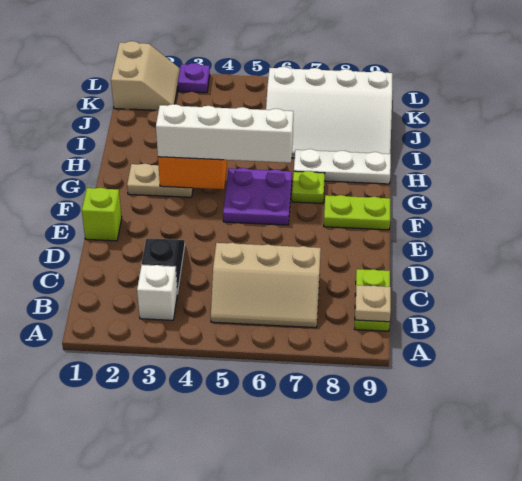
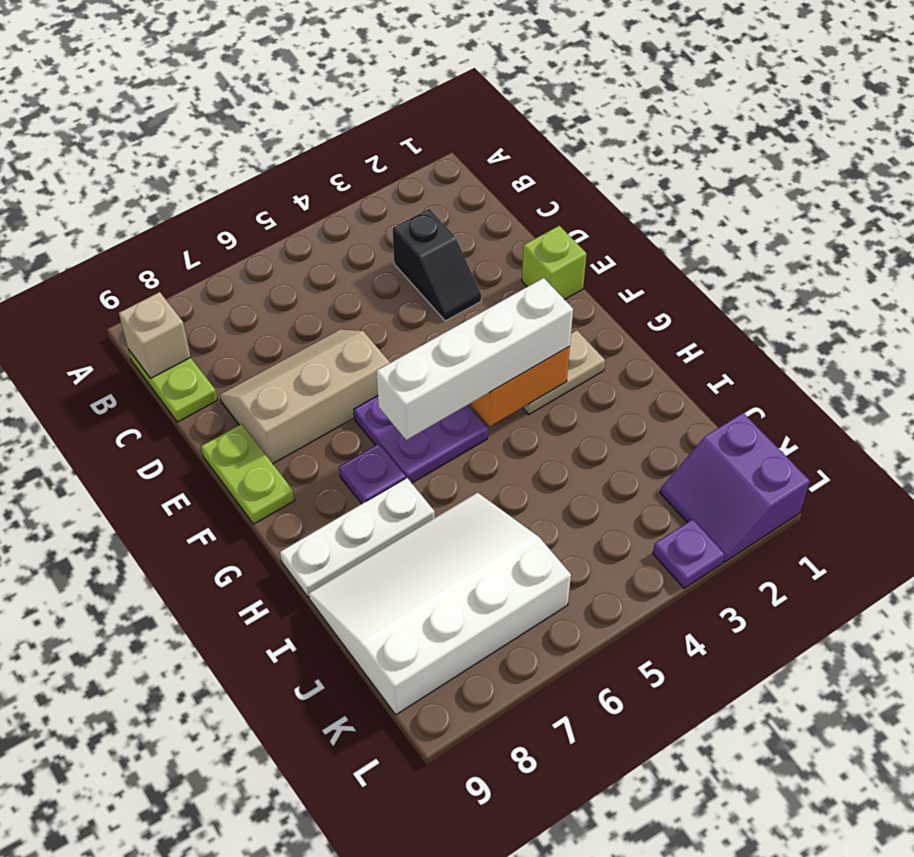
white 1x1 brick [137,265,177,320] -> none
tan 2x3 slope [211,243,321,328] -> tan 2x3 slope moved to [220,330,390,464]
tan 1x1 plate [355,285,391,322] -> tan 1x1 brick [119,292,191,378]
lime 1x2 plate [324,195,390,230] -> lime 1x2 plate turned to [201,424,295,524]
lime 1x1 plate [292,171,325,203] -> purple 1x1 plate [339,444,406,504]
tan 2x2 slope [111,41,180,110] -> purple 2x2 slope [660,413,810,562]

